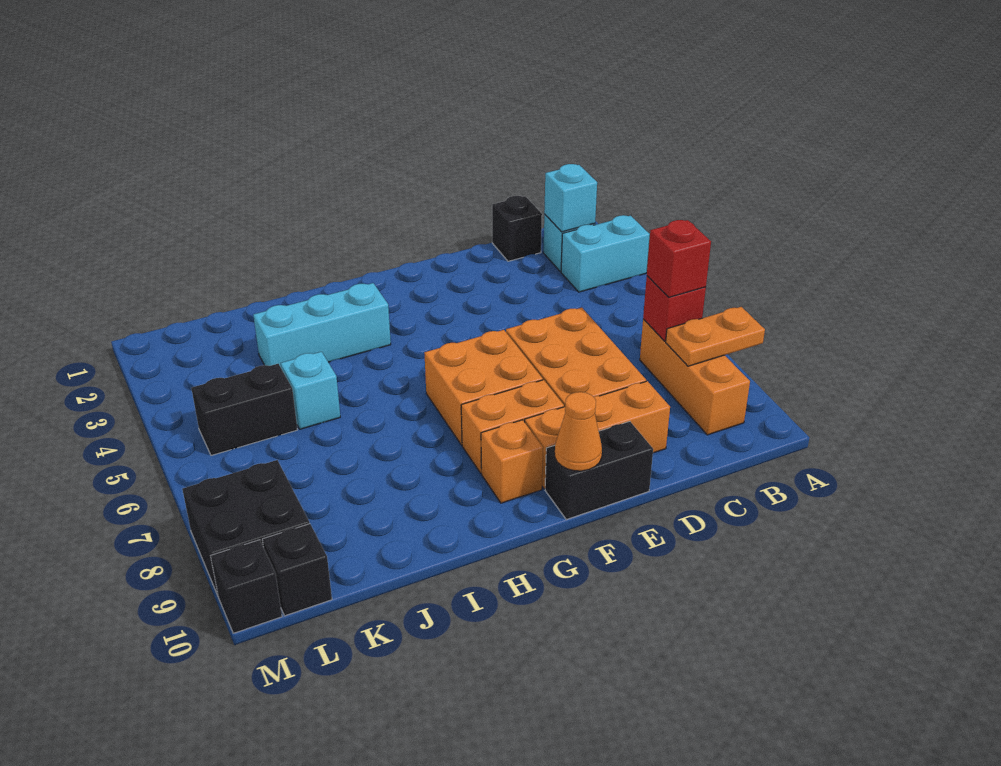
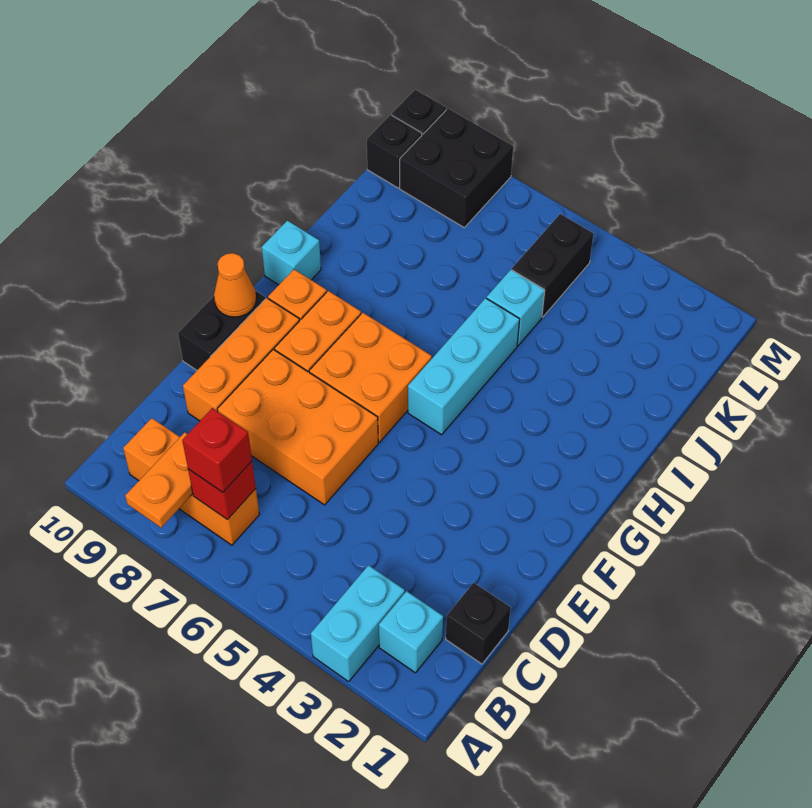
cyan 1x1 brick [544,164,597,232] -> cyan 1x1 brick moved to [262,221,321,285]
cyan 1x3 brick [253,283,391,367] -> cyan 1x3 brick moved to [408,298,520,435]

